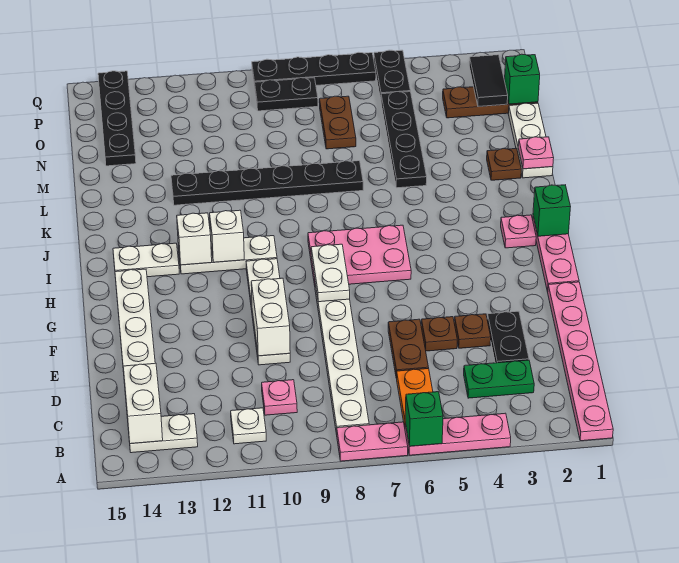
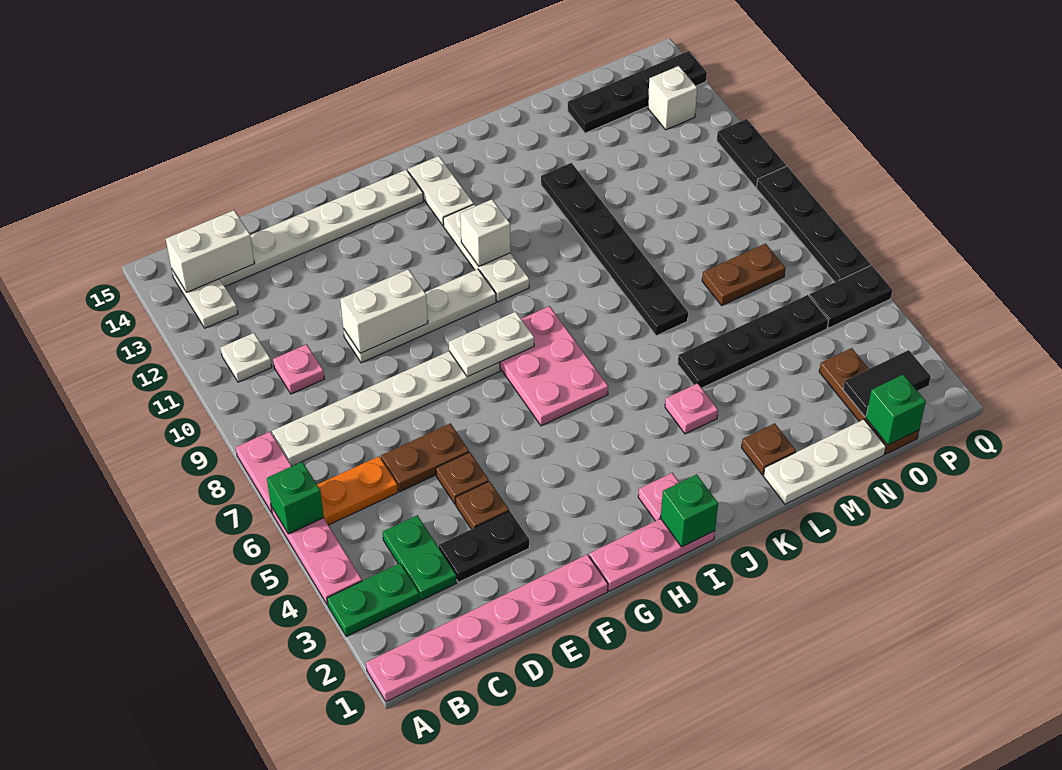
none -> green 1x2 plate [327,563,420,637]
white 1x1 brick [177,213,212,265] -> white 1x1 brick moved to [648,66,697,130]
pink 1x1 plate [518,137,554,169] -> pink 1x1 plate moved to [665,383,718,434]
black 1x2 plate [255,78,318,111] -> black 1x2 plate moved to [717,119,786,187]

